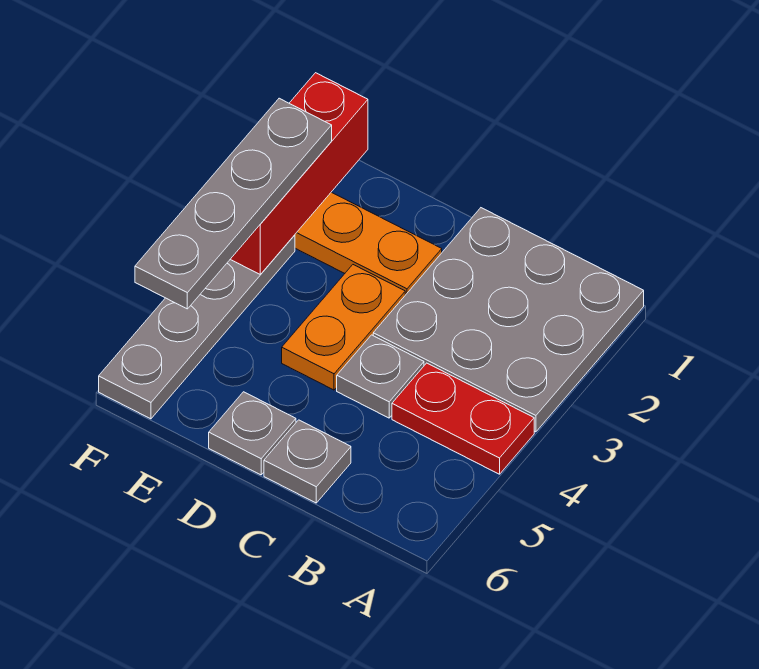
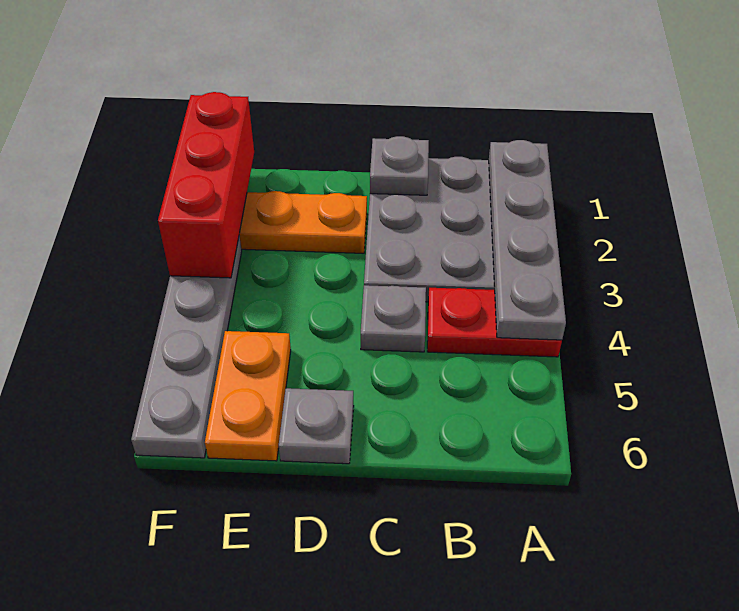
grey 1x1 plate [264,420,351,503] -> grey 1x1 plate moved to [370,136,429,195]
orange 1x2 plate [282,265,405,390] -> orange 1x2 plate moved to [205,331,291,461]
grey 1x4 plate [135,98,332,309] -> grey 1x4 plate moved to [489,140,566,340]

